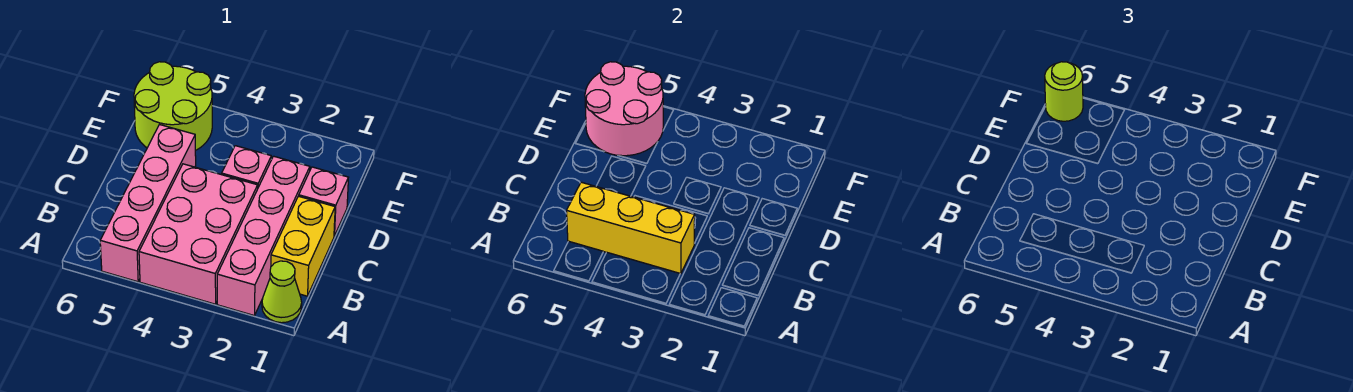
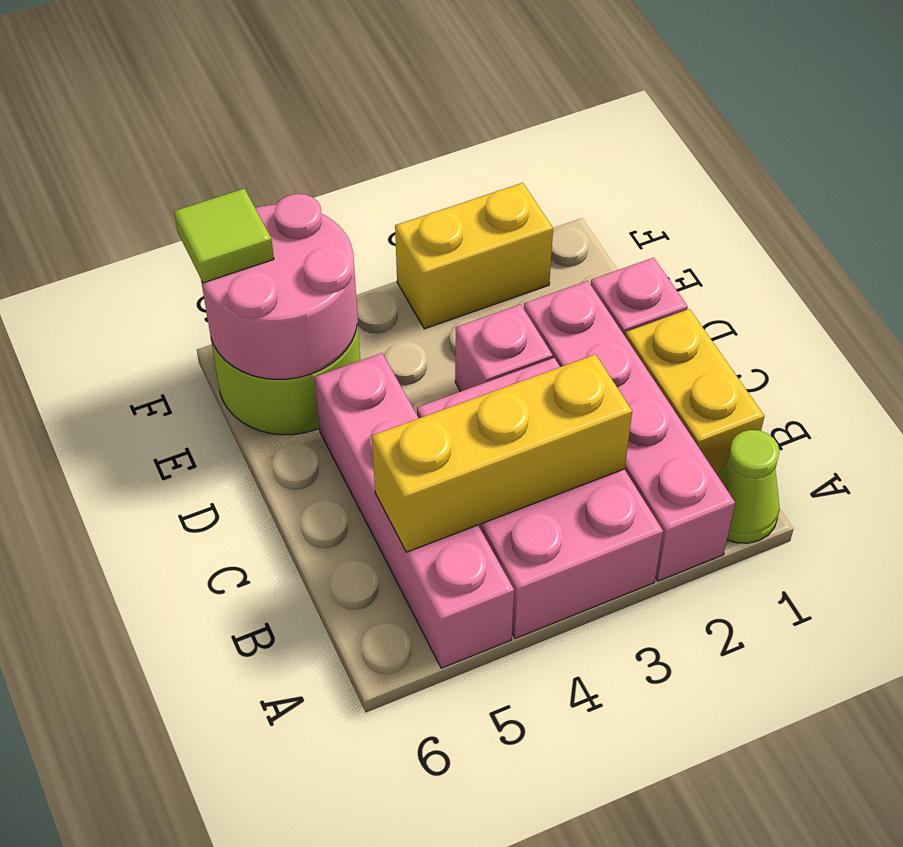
none -> yellow 1x2 brick [395,183,553,329]
lime 1x1 round brick [1045,62,1083,121] -> lime 1x1 tile [174,188,274,283]

